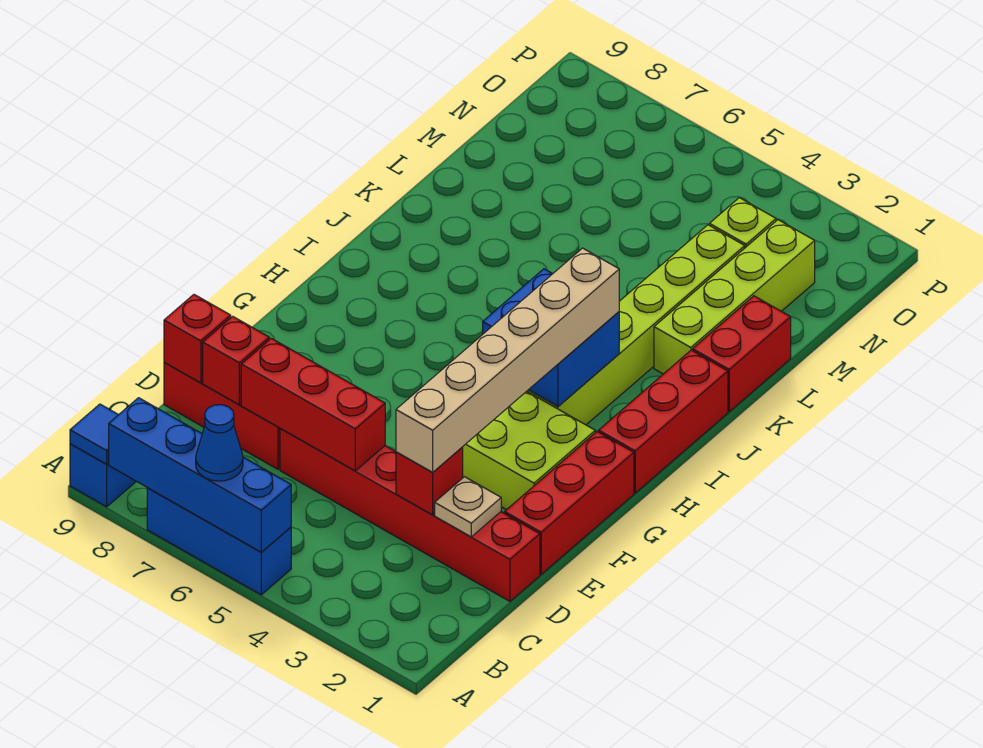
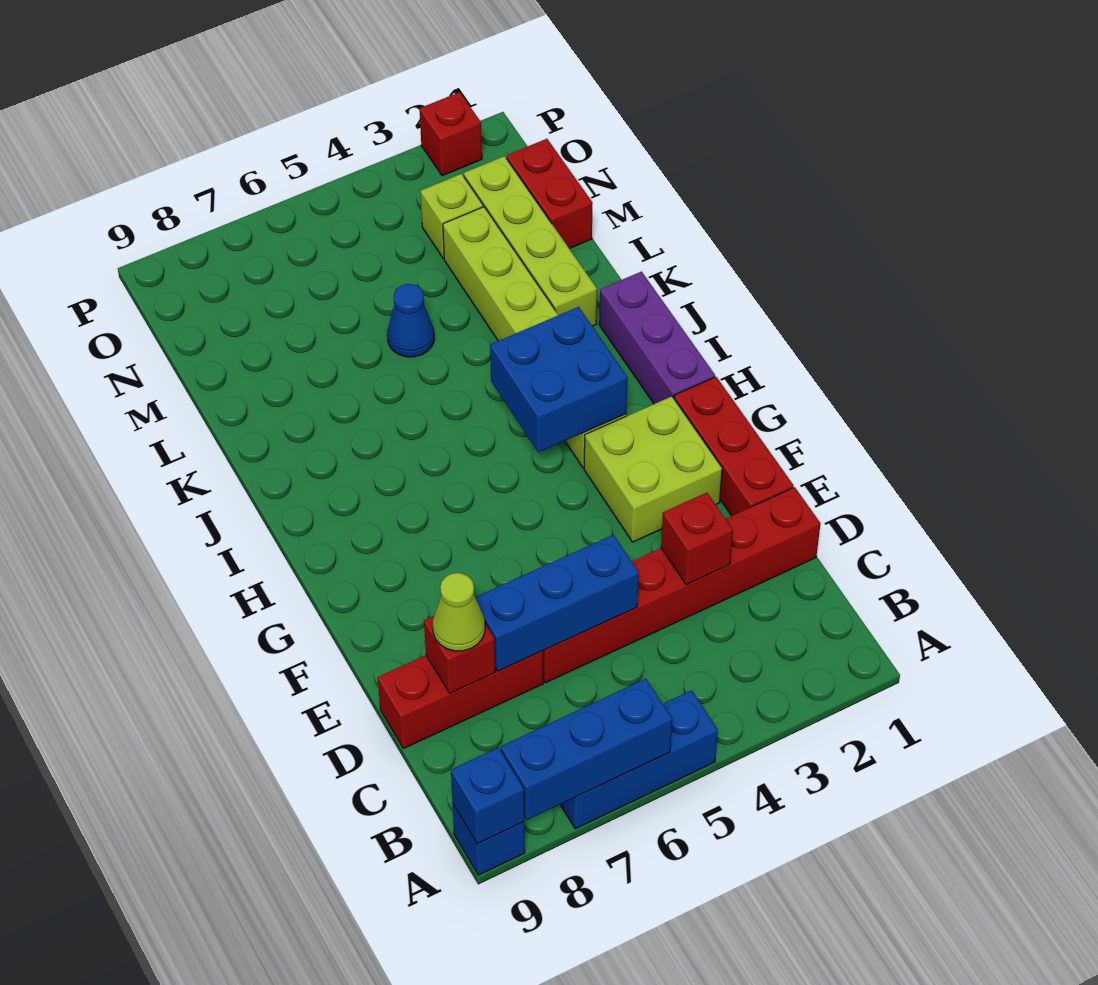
blue 1x4 brick [109,398,291,552] -> blue 1x3 brick [501,679,672,820]
blue 1x1 cone [196,405,243,481] -> blue 1x1 cone moved to [387,284,434,357]
blue 1x1 tile [70,404,118,464] -> blue 1x1 brick [451,748,524,844]
tan 1x1 plate [435,477,501,537] -> none
tan 1x6 brick [396,248,619,472] -> none
red 1x3 brick [241,338,385,471] -> blue 1x3 brick [475,535,639,671]
none -> lime 1x1 cone [433,573,485,651]
red 1x1 brick [164,295,231,383] -> red 1x1 brick moved to [420,92,482,176]
red 1x3 brick [599,350,728,493] -> purple 1x3 brick [599,272,715,404]
red 1x2 brick [693,296,791,411] -> red 1x2 brick moved to [507,139,593,249]

